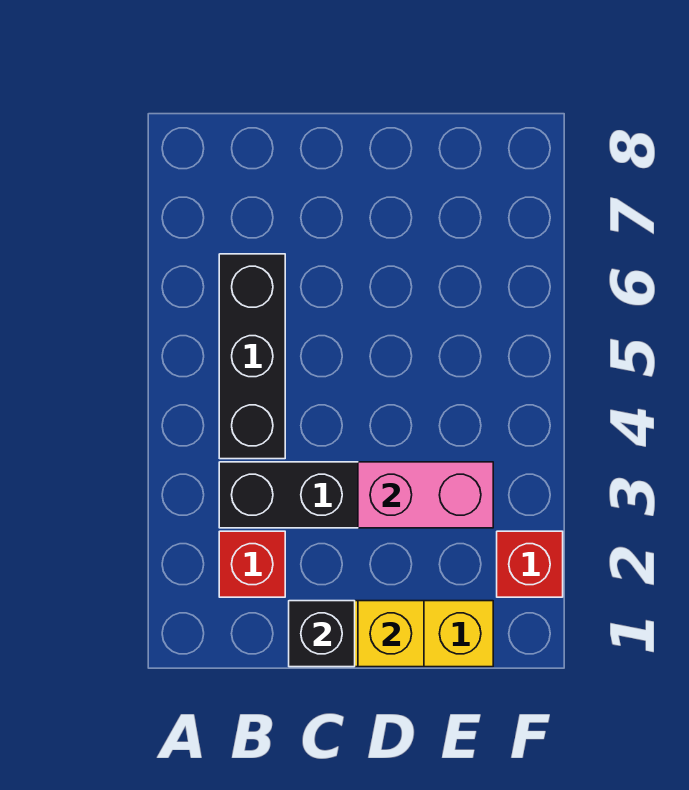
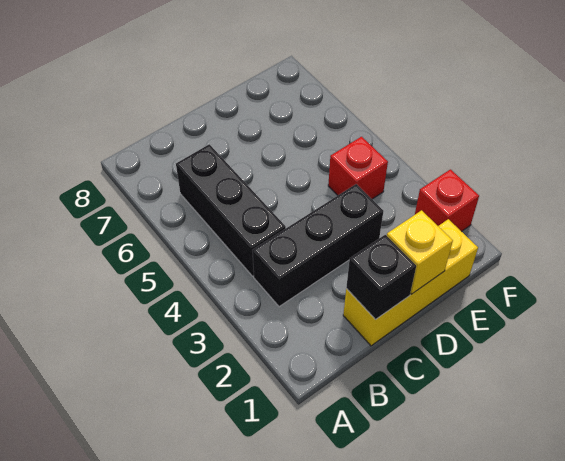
red 1x1 brick [219,531,285,597] -> red 1x1 brick moved to [328,137,388,199]
pink 1x2 brick [358,462,493,528] -> none

